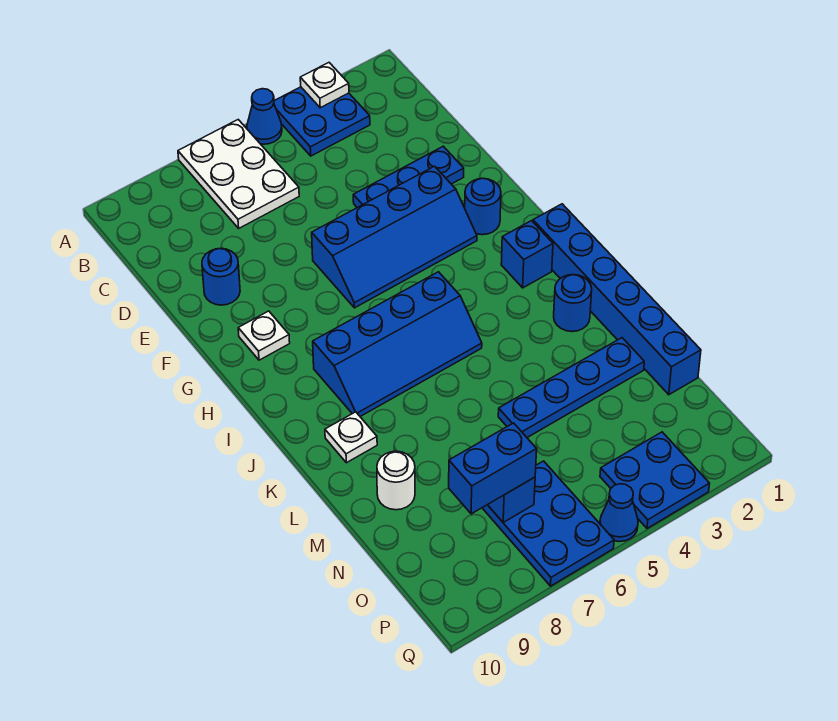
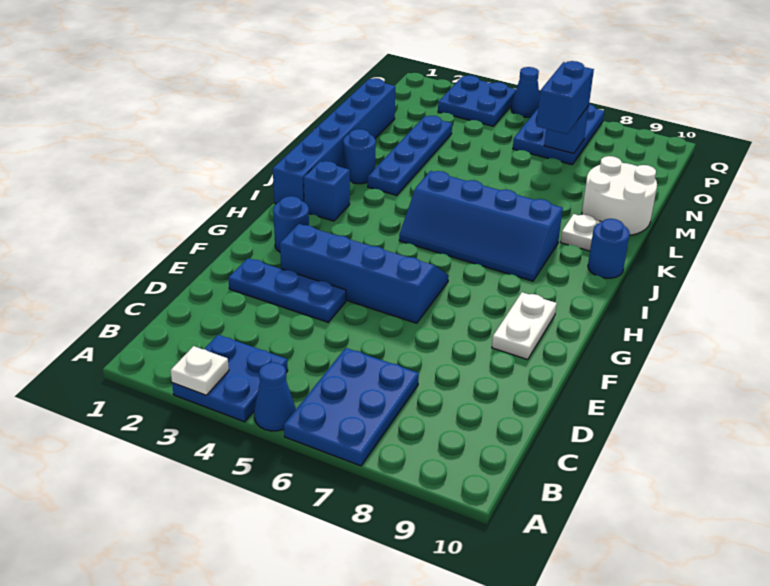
white 2x3 plate [178,120,299,228] -> blue 2x3 plate [284,348,419,466]
blue 1x1 round brick [202,248,240,305] -> blue 1x1 round brick moved to [588,219,630,278]
white 1x1 plate [238,311,290,360] -> white 1x2 plate [492,292,557,360]
blue 2x4 slope [313,272,482,416] -> blue 2x4 slope turned to [399,171,563,281]
blue 1x4 plate [498,338,644,437] -> blue 1x4 plate turned to [368,116,452,195]
white 1x1 round brick [377,451,415,510] -> white 2x2 round brick [582,156,657,235]
blue 1x2 brick [449,423,537,514] -> blue 1x2 brick turned to [537,61,594,134]

